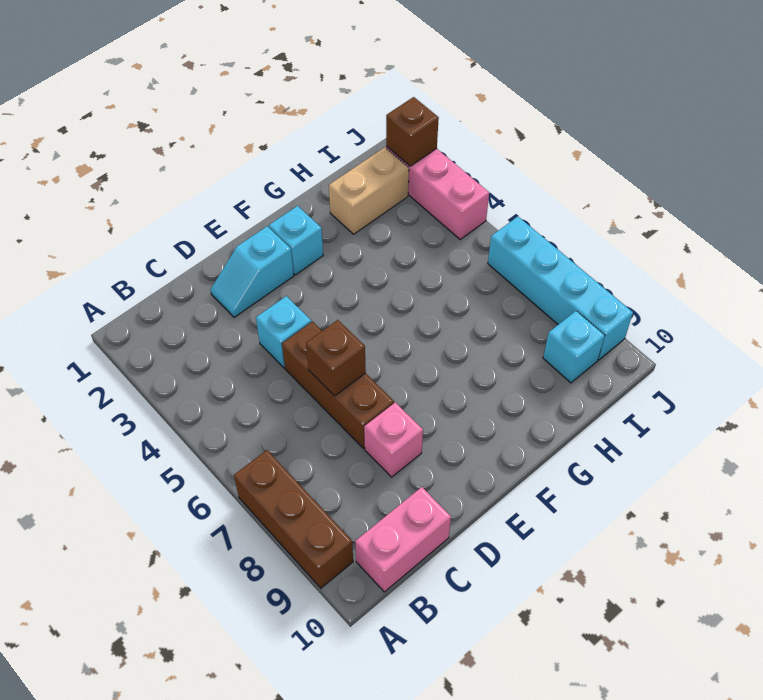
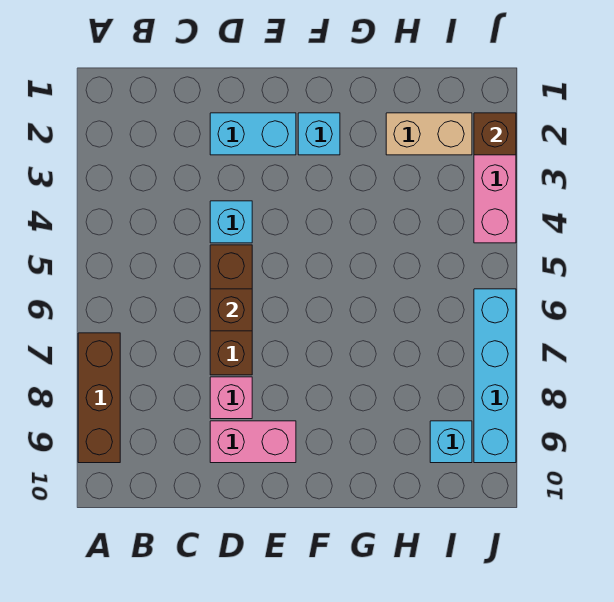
pink 1x2 brick [355,487,451,592] -> pink 1x2 brick moved to [210,421,296,463]
cyan 1x2 slope [211,226,294,317] -> cyan 1x2 brick [210,113,296,155]

